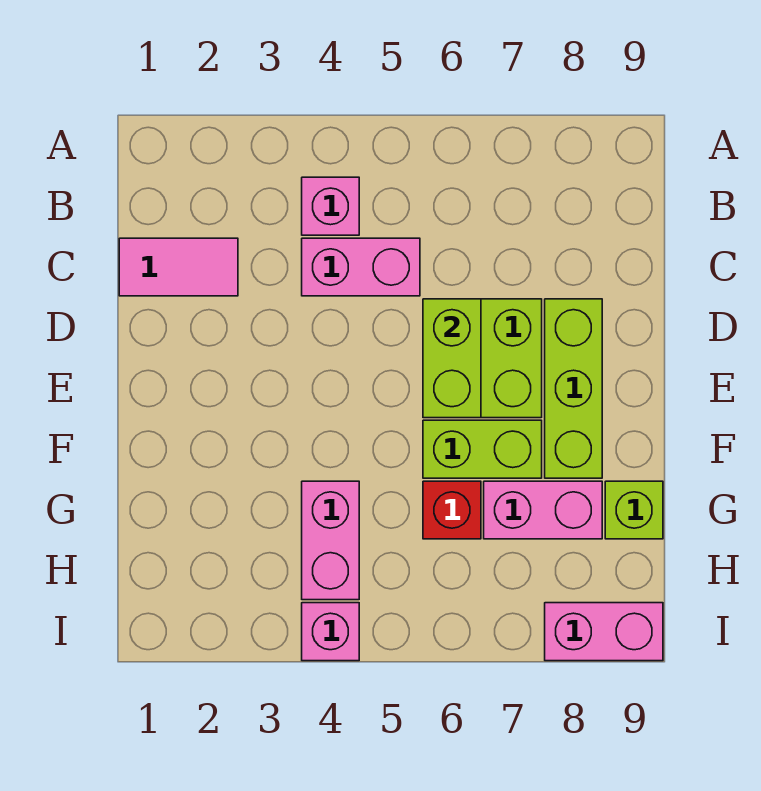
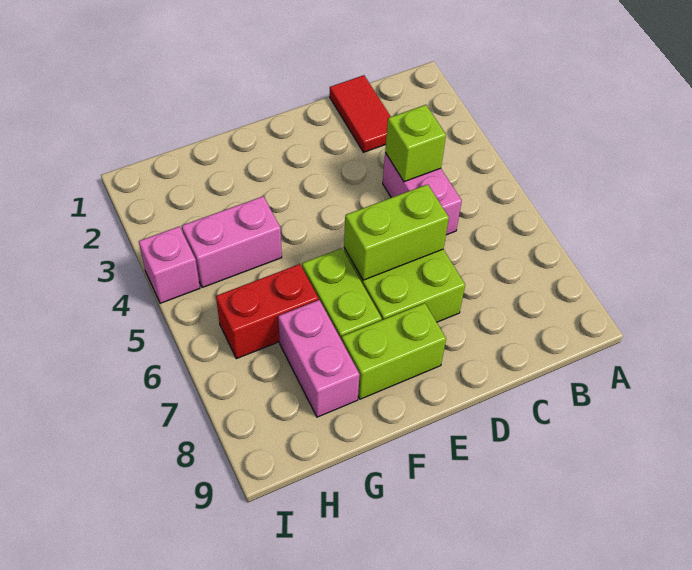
pink 1x1 brick [302,177,359,235] -> none
pink 1x2 tile [119,238,238,296] -> red 1x2 tile [330,75,391,152]
lime 1x3 brick [545,299,602,478] -> lime 1x2 brick [342,303,446,399]
red 1x1 brick [423,481,481,539] -> red 1x2 brick [216,264,319,359]
lime 1x1 brick [605,481,663,539] -> lime 1x1 brick moved to [385,105,446,182]
pink 1x2 brick [545,603,663,661] -> none

